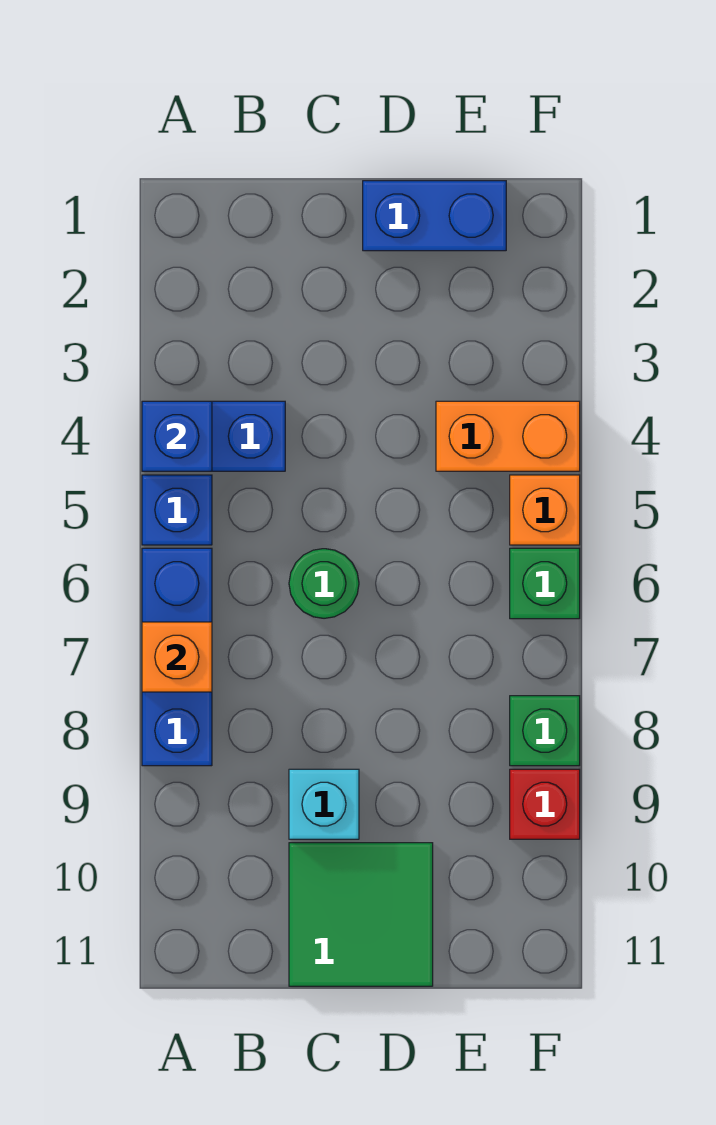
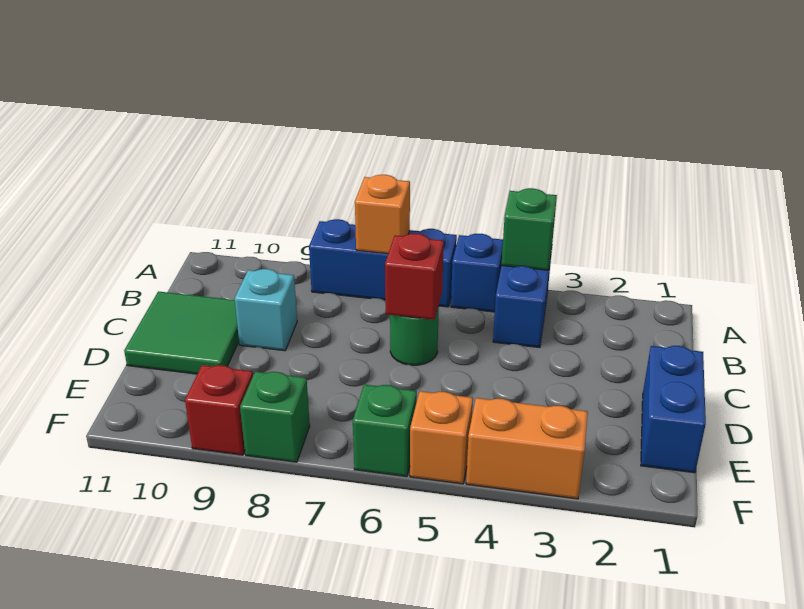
blue 1x1 brick [142,401,212,471] -> green 1x1 brick [502,188,557,270]
none -> red 1x1 brick [385,234,444,320]
orange 1x2 brick [436,401,580,471] -> orange 1x2 brick turned to [466,398,588,499]

